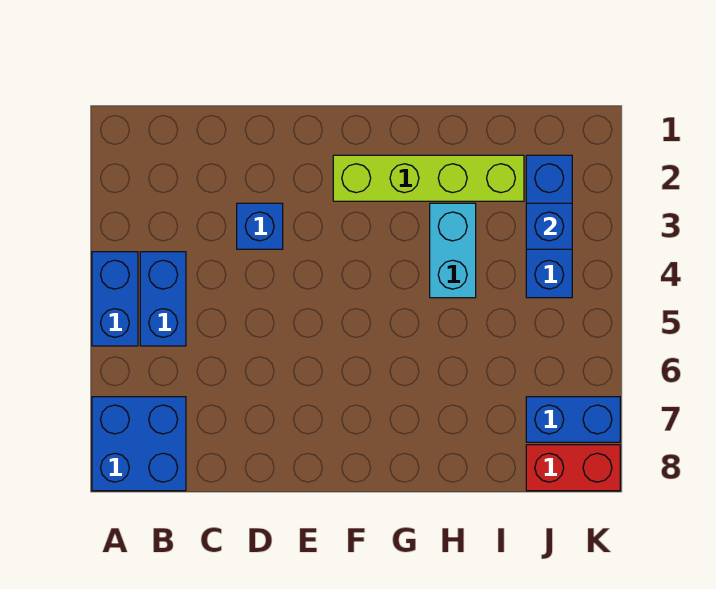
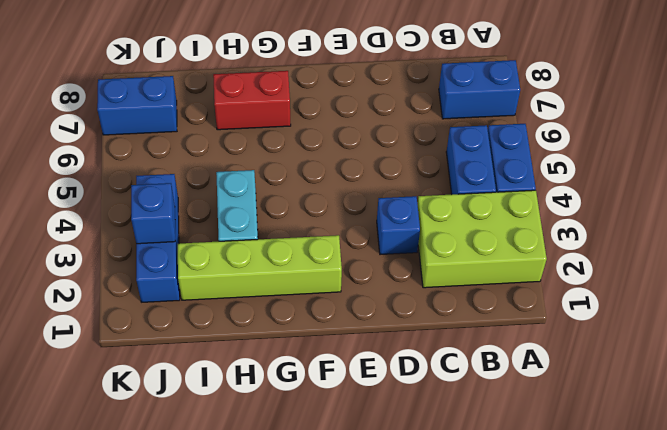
none -> lime 2x3 brick [417,190,547,288]
blue 2x2 brick [92,397,186,491] -> blue 1x2 brick [439,60,520,119]
red 1x2 brick [526,445,620,491] -> red 1x2 brick moved to [213,71,291,130]

